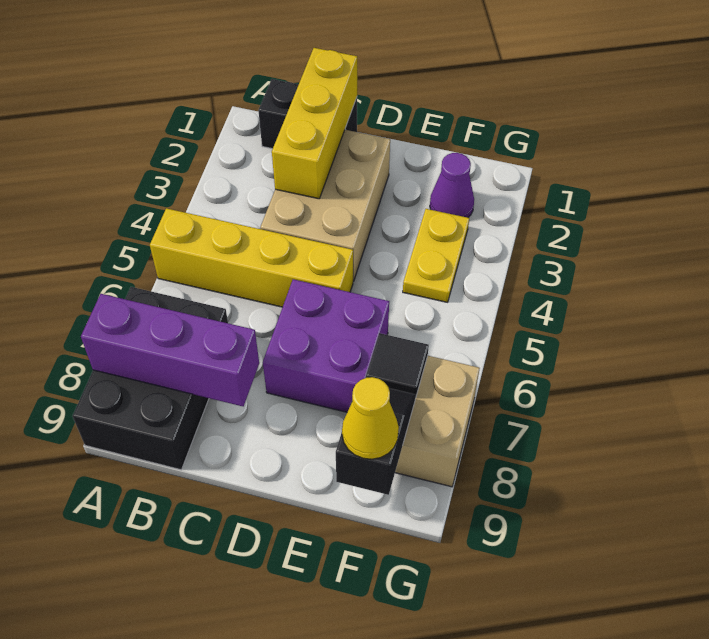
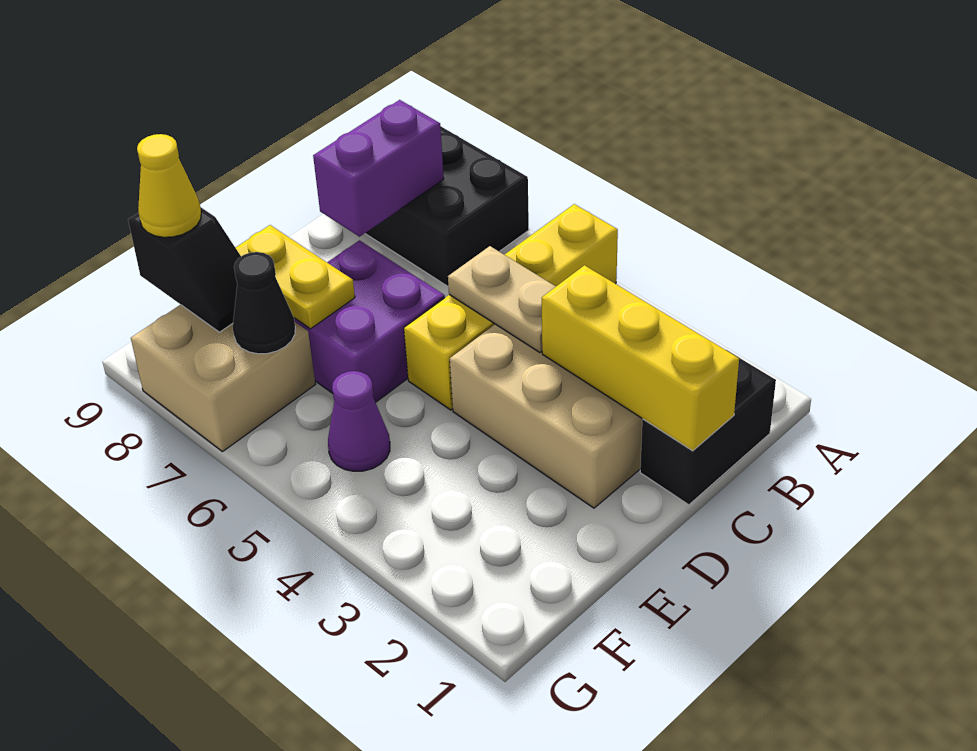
purple 1x3 brick [81,294,259,406] -> purple 1x2 brick [313,100,444,237]
none -> tan 1x2 plate [448,246,556,353]
purple 1x1 cone [430,153,474,218] -> purple 1x1 cone moved to [328,371,390,471]
yellow 1x2 plate [403,209,469,302] -> yellow 1x2 plate moved to [235,225,355,329]
black 1x1 tile [366,333,429,398] -> black 1x1 cone [233,252,295,354]

